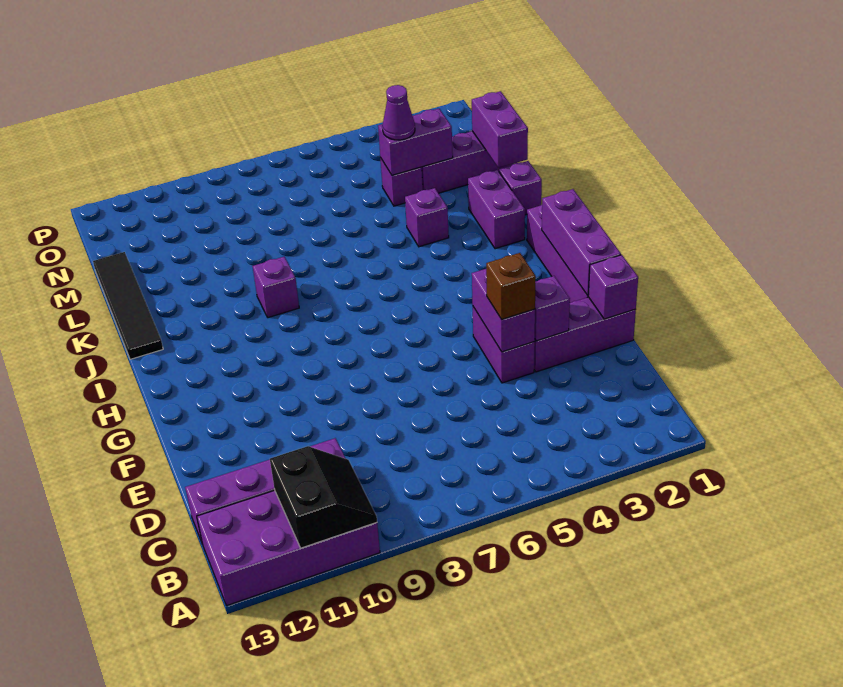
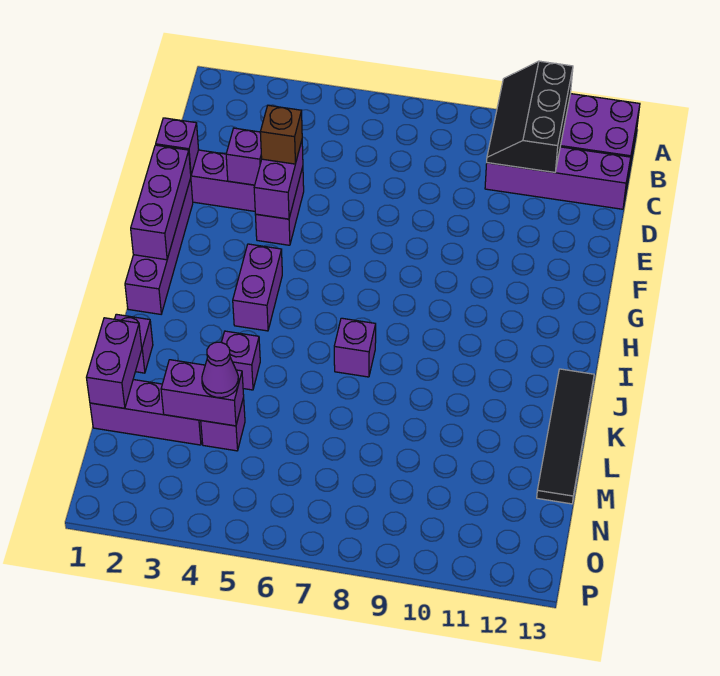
black 2x2 slope [270,446,377,548] -> black 2x3 slope [487,61,573,172]
purple 1x2 brick [468,170,525,249] -> purple 1x2 brick moved to [233,244,282,331]
purple 1x1 brick [253,257,299,318] -> purple 1x1 brick moved to [334,318,376,377]

